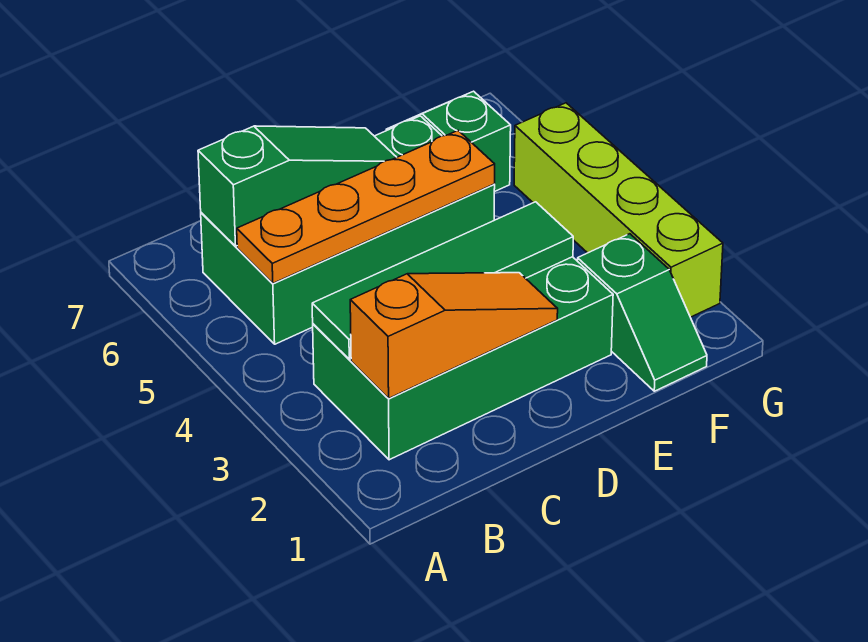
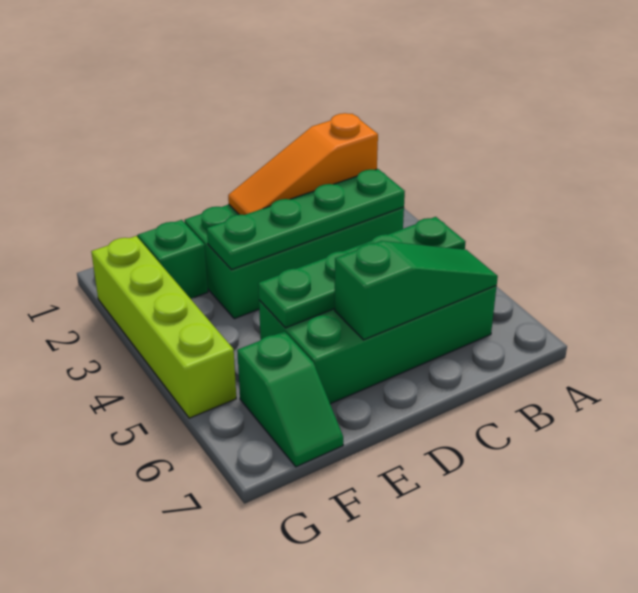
green 1x4 tile [312,202,573,359] -> green 1x4 plate [207,169,405,270]
orange 1x4 plate [237,131,495,283] -> green 1x4 plate [258,217,466,328]
green 1x3 slope [198,126,397,246] -> green 1x3 slope turned to [335,241,498,340]

